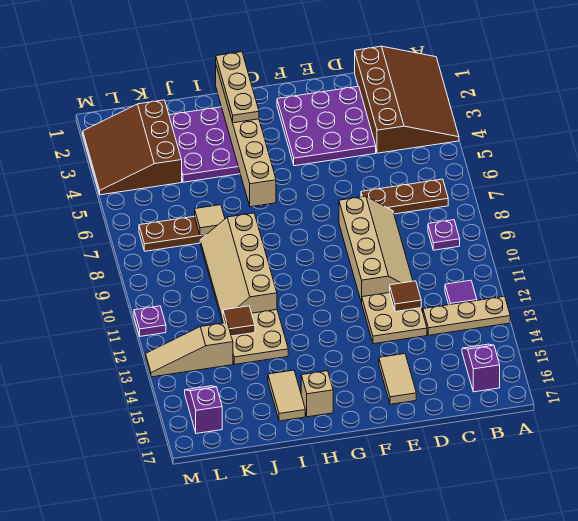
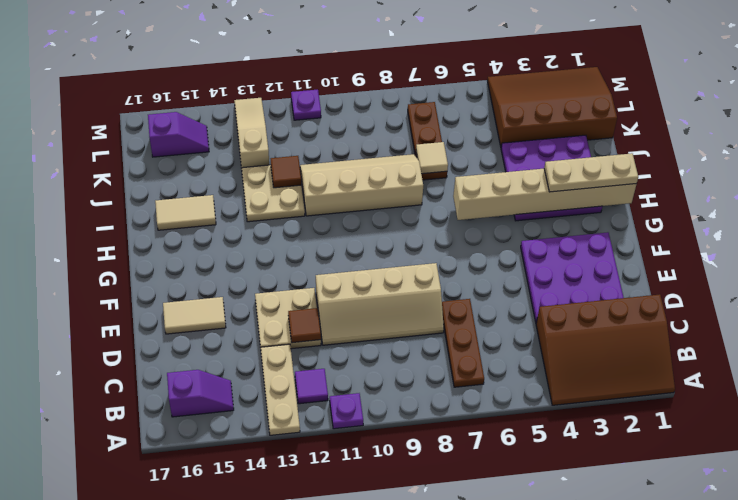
purple 1x1 plate [428,220,460,250] -> purple 1x1 plate moved to [330,393,363,429]
tan 1x1 brick [301,371,333,417] -> none
brown 3x3 slope [83,100,182,195] -> brown 3x4 slope [487,67,617,147]

